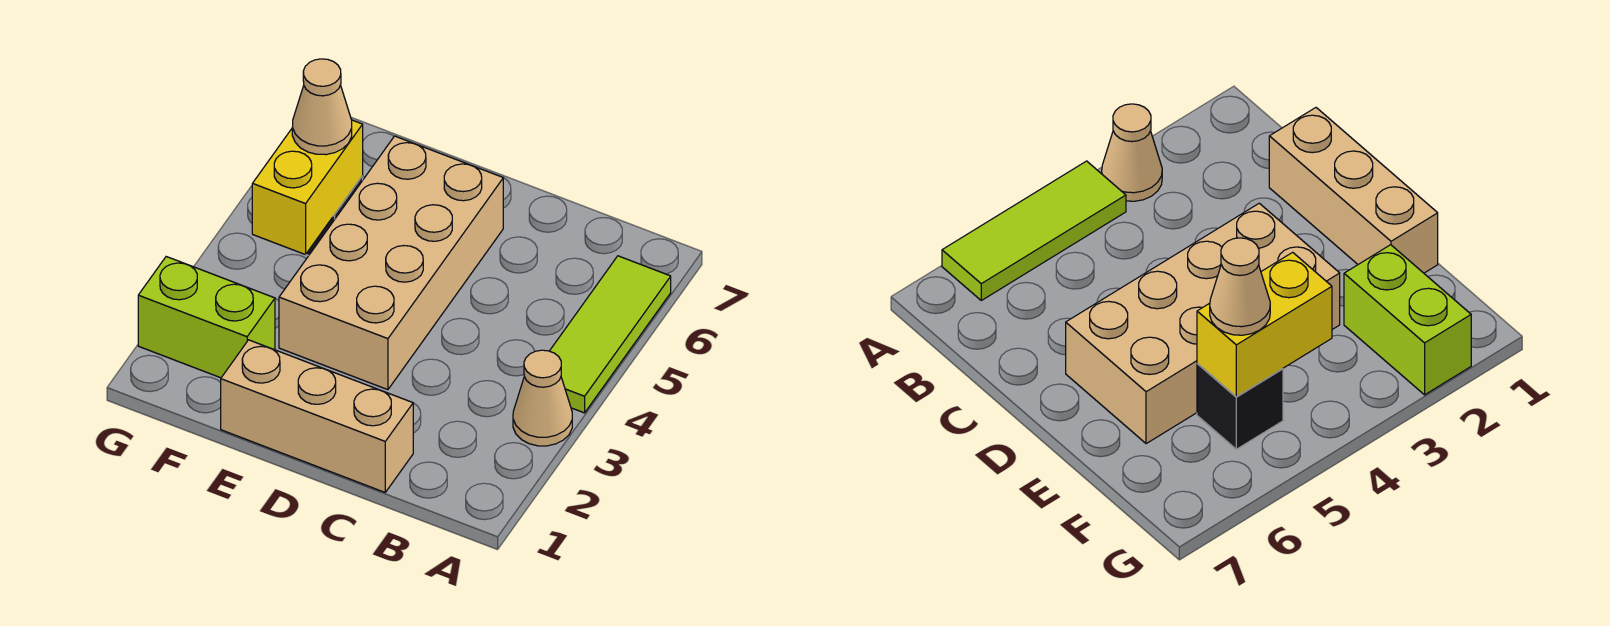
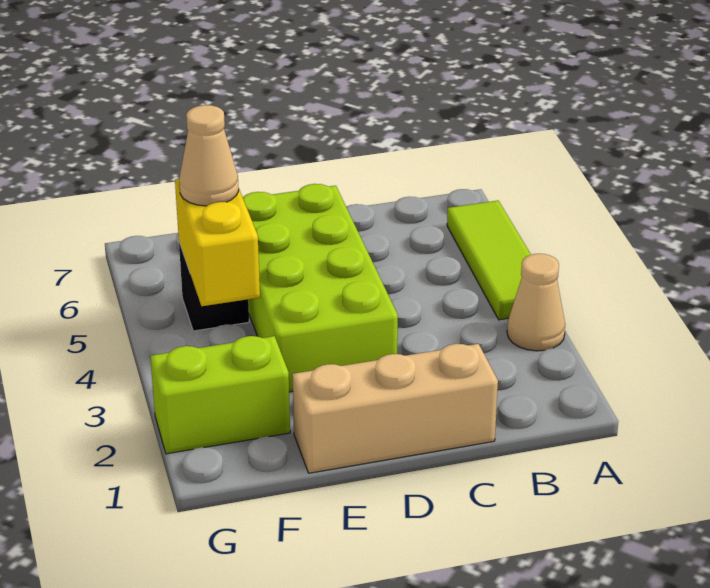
tan 2x4 brick [279,136,503,390] -> lime 2x4 brick [243,184,398,392]

